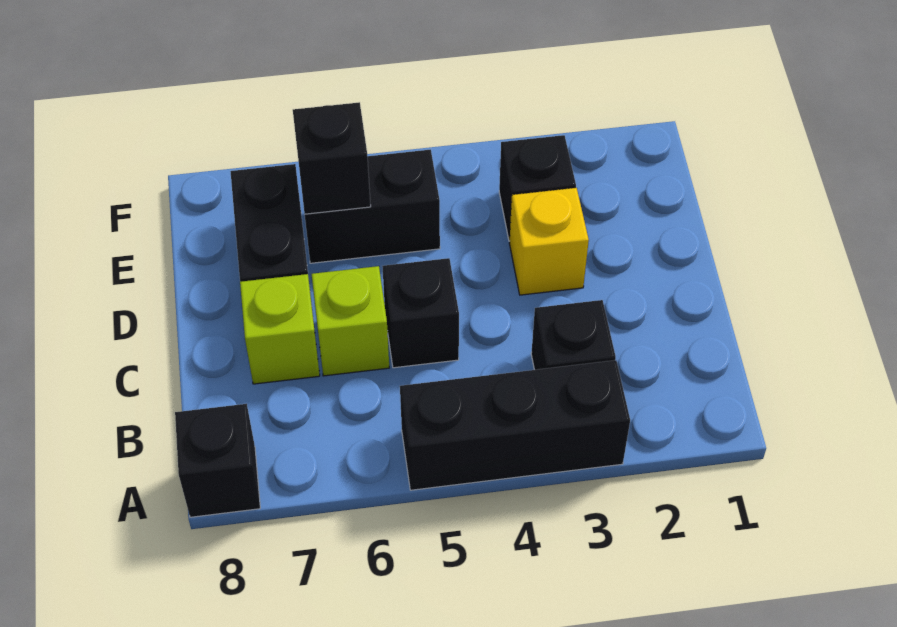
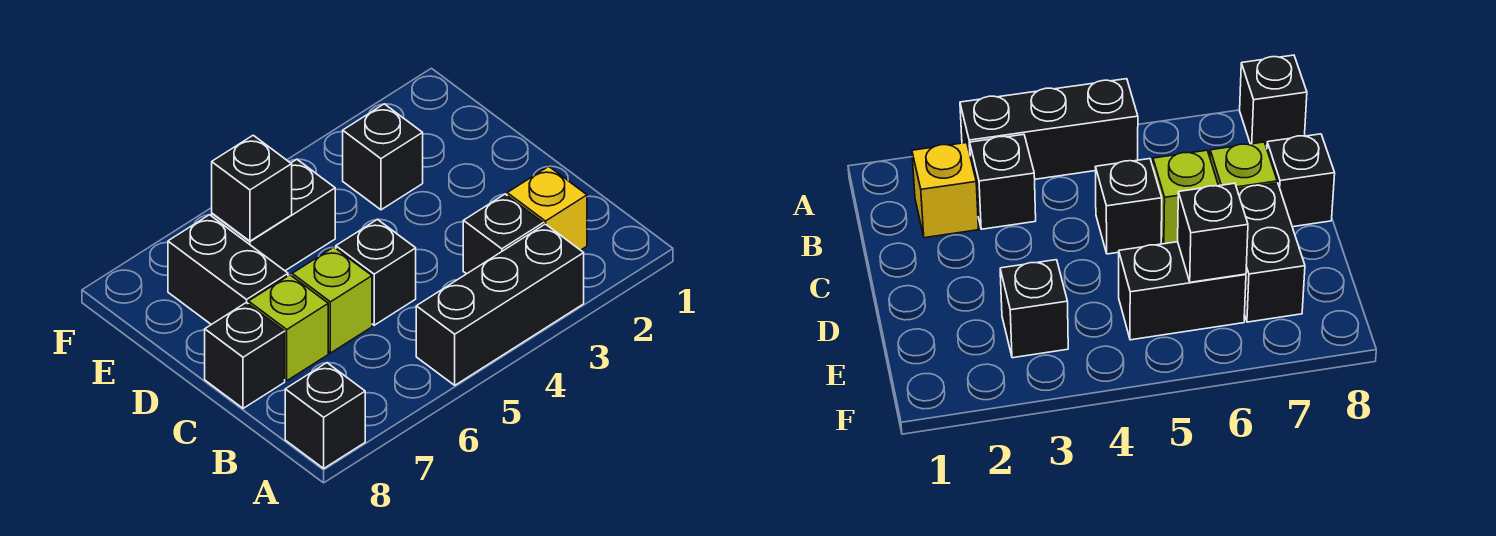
none -> black 1x1 brick [205,303,285,408]
yellow 1x1 brick [509,188,589,295] -> yellow 1x1 brick moved to [507,166,587,250]

